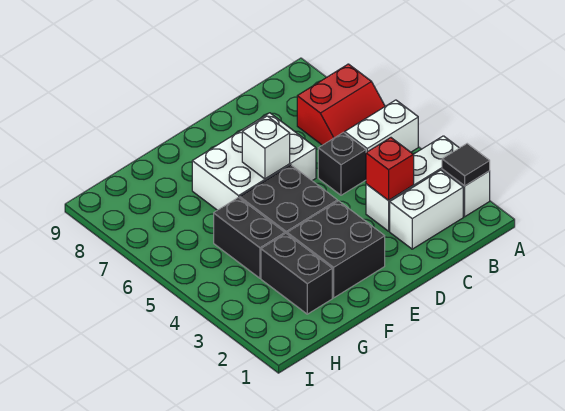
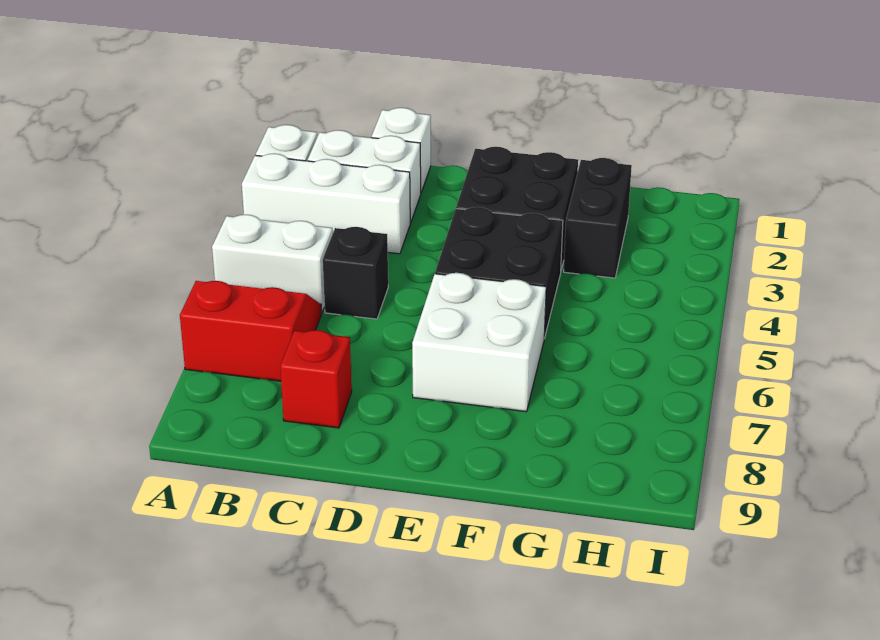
black 1x1 tile [442,144,490,186] -> none
red 1x1 brick [366,138,414,200] -> red 1x1 brick moved to [280,330,352,428]
white 2x3 brick [192,113,316,210] -> white 2x2 brick [412,273,546,412]
white 1x1 brick [242,116,290,179] -> white 1x1 brick moved to [372,108,431,192]
black 1x2 brick [214,197,285,278] -> none

